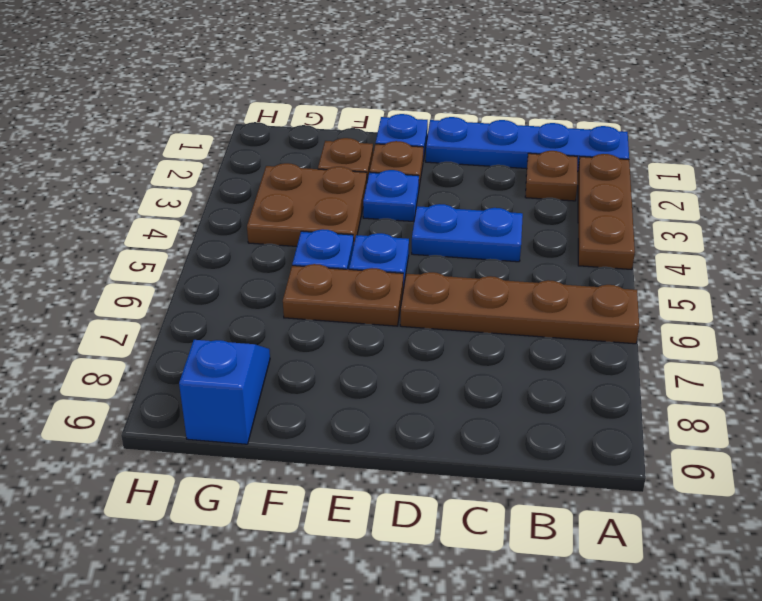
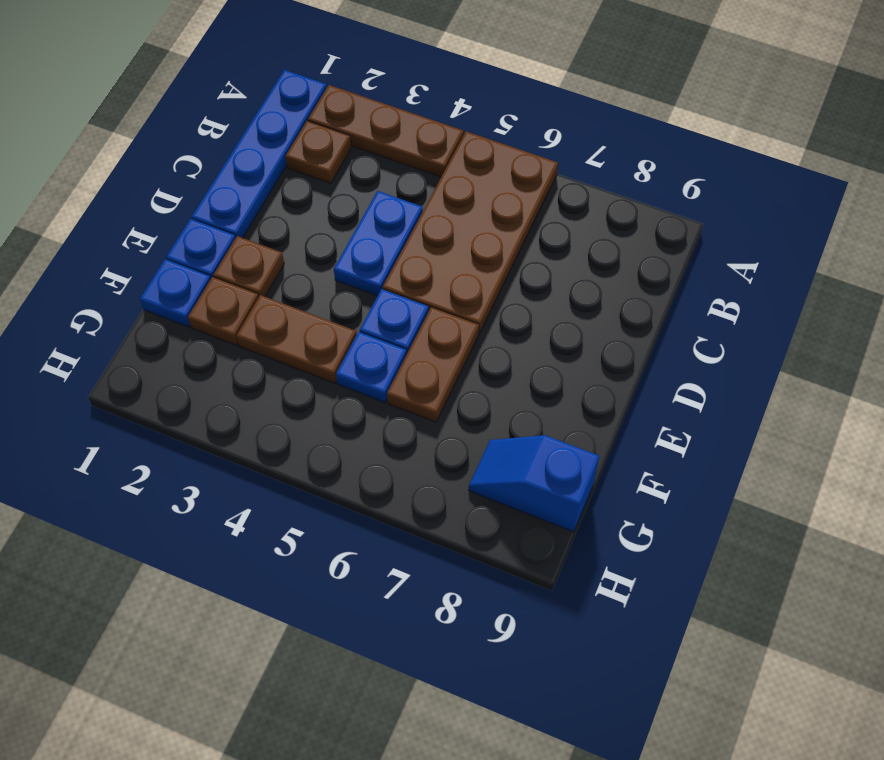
brown 1x4 plate [400,272,639,344] -> brown 2x4 plate [383,131,558,333]
blue 1x1 plate [363,170,419,222] -> blue 1x1 plate moved to [140,259,211,327]
brown 2x2 plate [247,163,367,246] -> brown 1x2 plate [237,295,357,383]

